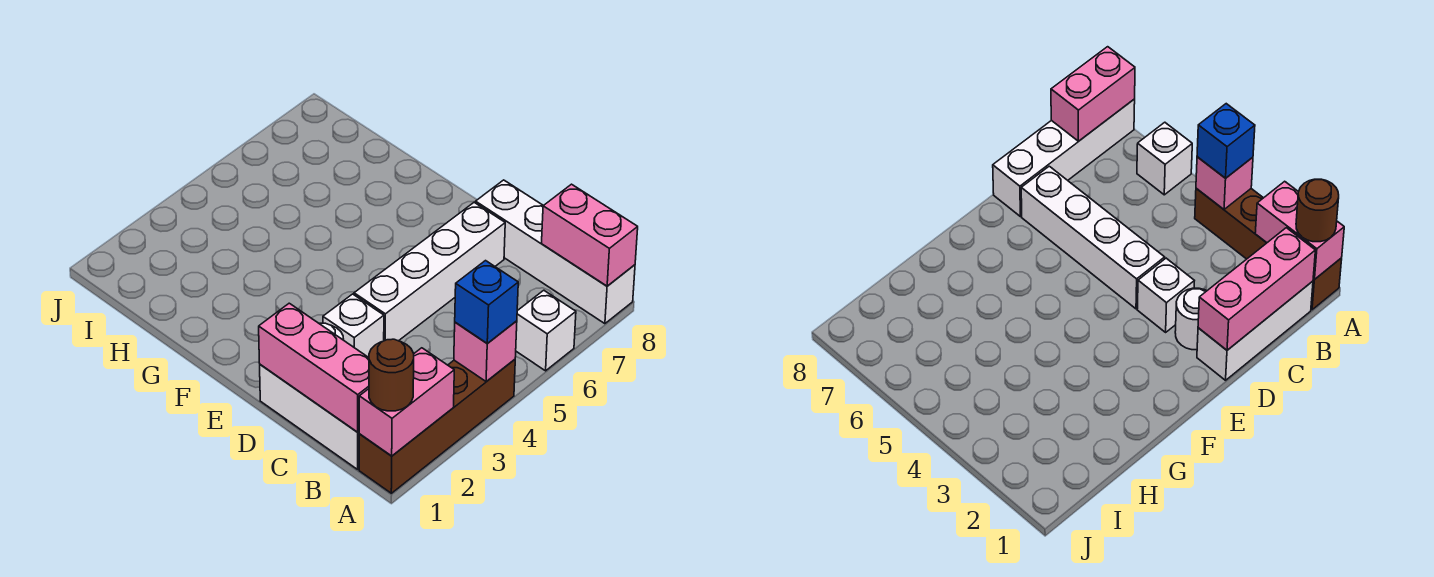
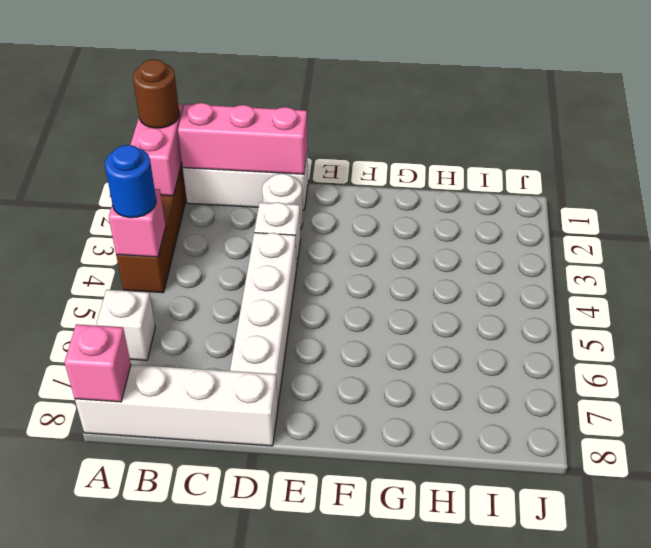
blue 1x1 brick [455,261,518,344] -> blue 1x1 round brick [105,145,156,218]
pink 1x2 brick [542,184,638,286] -> pink 1x1 brick [64,324,131,402]

